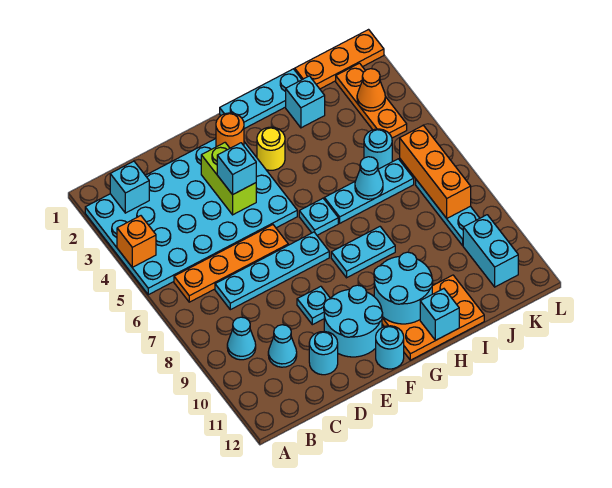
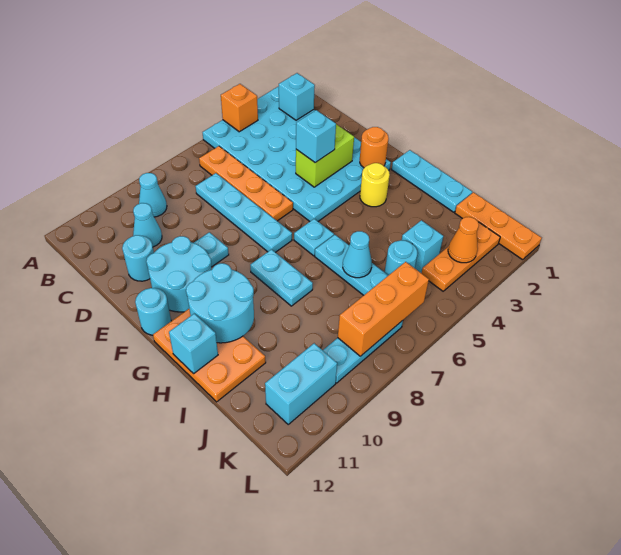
cyan 1x1 brick [286,76,325,128] -> cyan 1x1 brick moved to [402,220,443,273]

